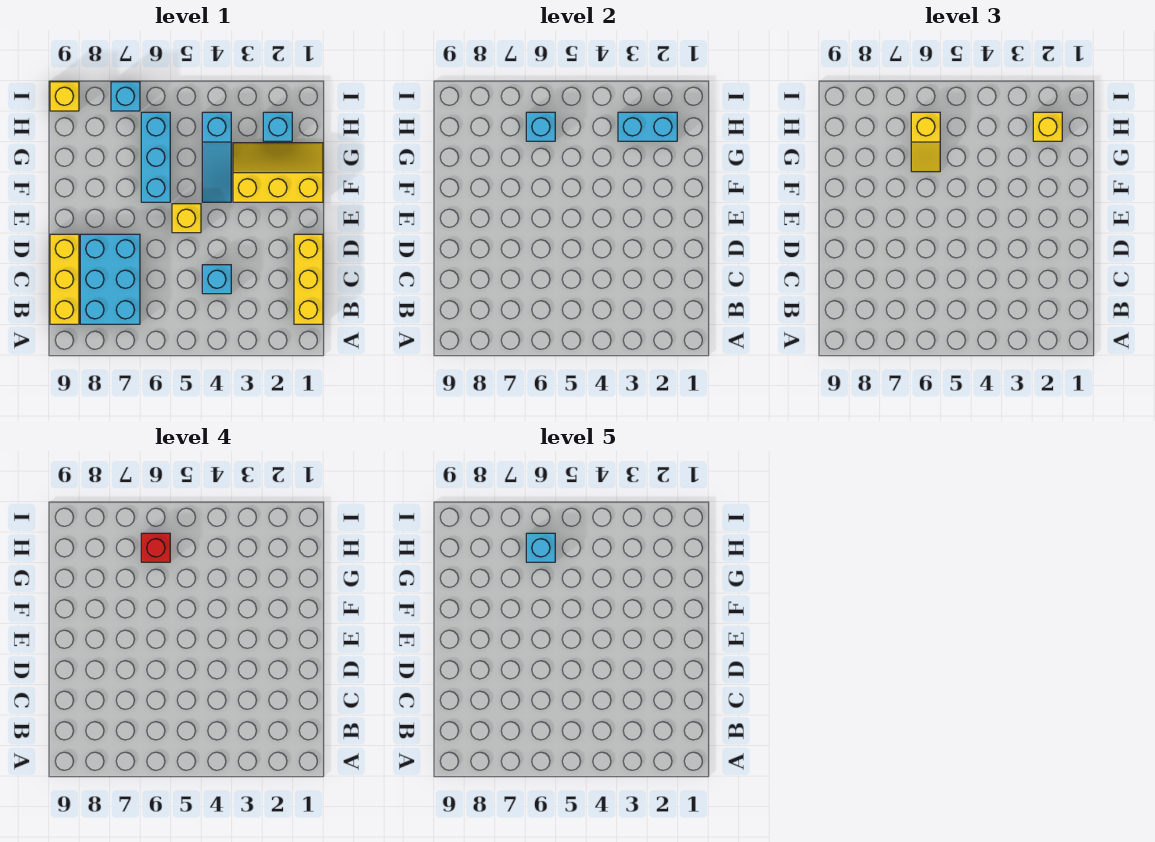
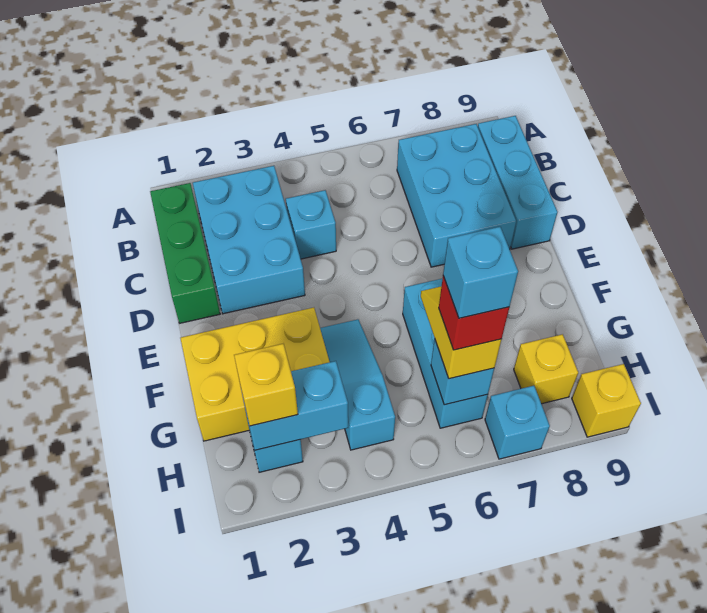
yellow 1x3 brick [294,234,323,324] -> green 1x3 brick [150,183,220,323]
none -> cyan 2x3 brick [193,166,305,314]
yellow 1x3 brick [50,234,79,324] -> cyan 1x3 brick [478,116,558,249]
yellow 1x1 brick [172,204,201,233] -> yellow 1x1 brick moved to [514,334,578,404]
yellow 2x3 slope [233,143,323,202] -> yellow 2x3 brick [180,308,330,441]

